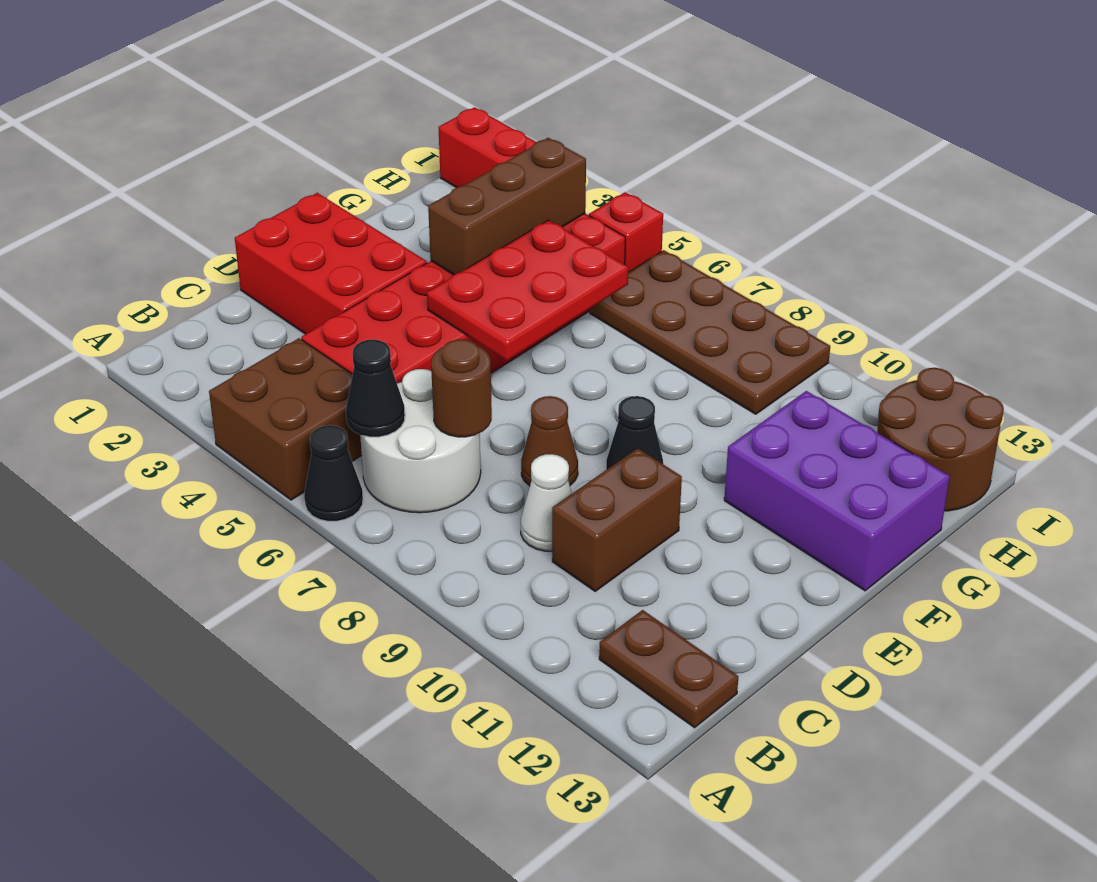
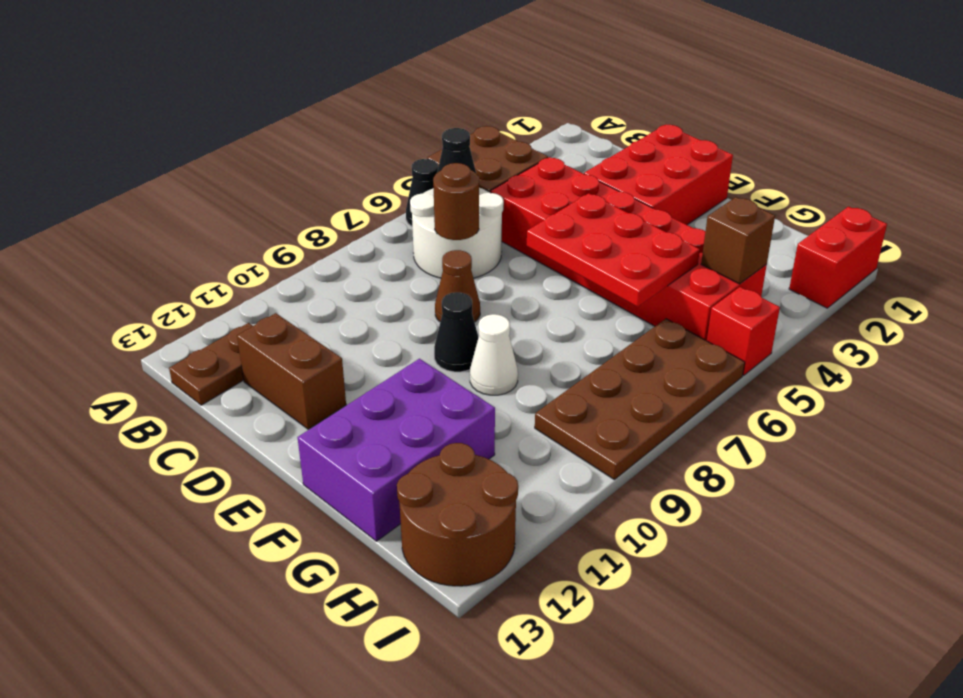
white 1x1 cone [521,454,572,551] -> white 1x1 cone moved to [470,314,518,395]
brown 1x2 brick [552,448,682,591] -> brown 1x2 brick moved to [237,313,346,429]
brown 1x3 brick [428,138,586,275] -> brown 1x1 brick [701,197,775,284]

